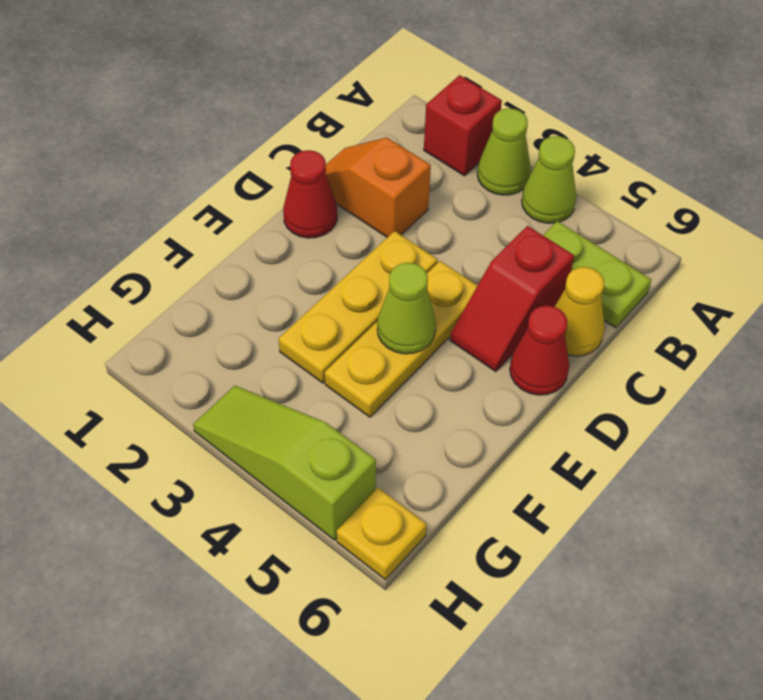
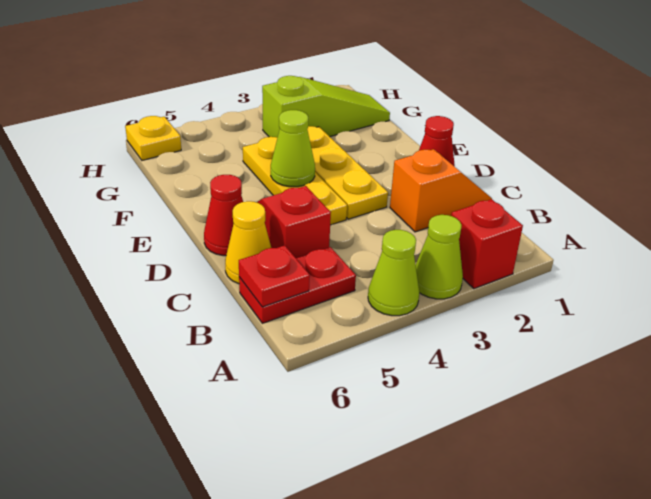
lime 1x2 plate [543,221,651,328] -> red 1x2 plate [239,247,356,323]
none -> red 1x1 plate [239,245,310,307]
lime 1x3 slope [193,386,376,540] -> lime 1x3 slope moved to [262,76,390,138]

